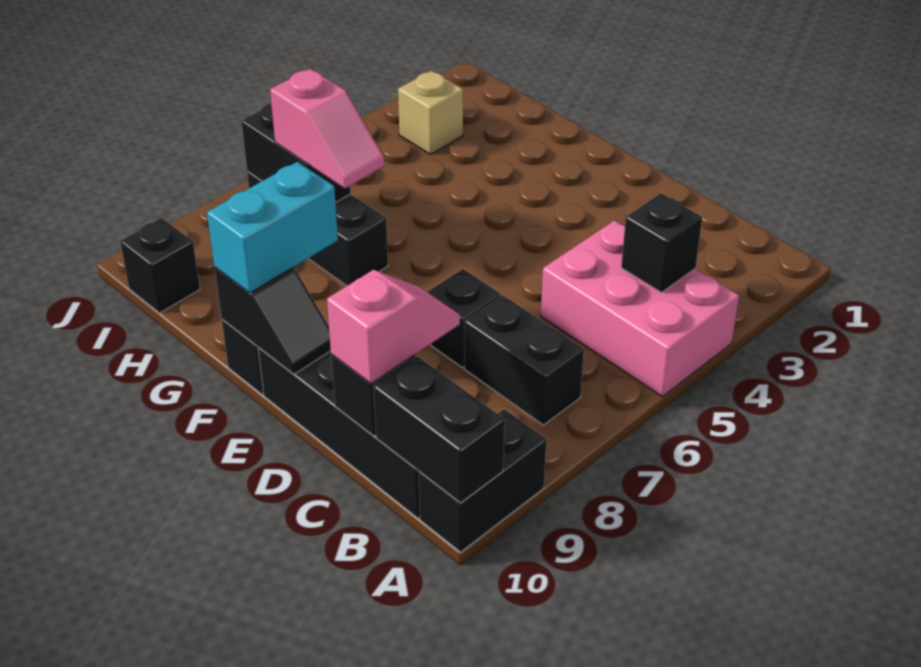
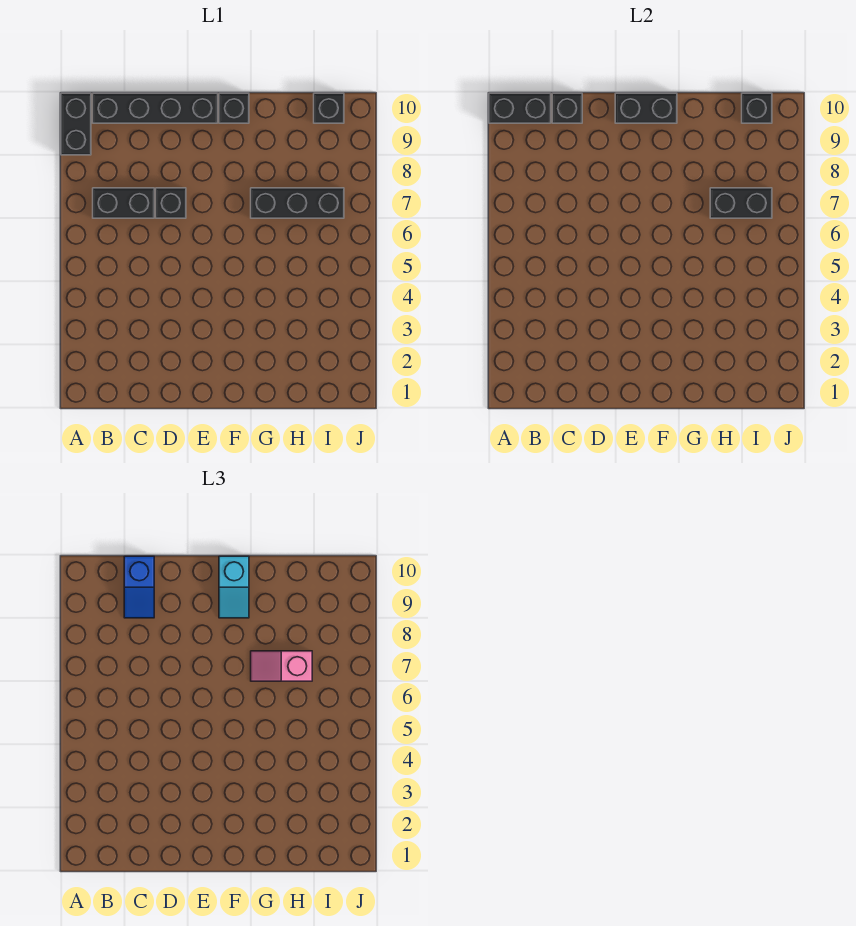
pink 2x3 brick [541,220,739,397] -> none
black 1x1 brick [621,193,702,293] -> black 1x1 brick moved to [742,93,772,123]
pink 1x2 slope [327,270,460,384] -> blue 1x2 slope [124,556,154,618]
black 1x2 slope [215,267,331,374] -> black 1x2 brick [615,93,677,123]
cyan 1x2 brick [207,162,338,293] -> cyan 1x2 slope [219,556,249,618]
tan 1x1 brick [398,71,463,154] -> none

